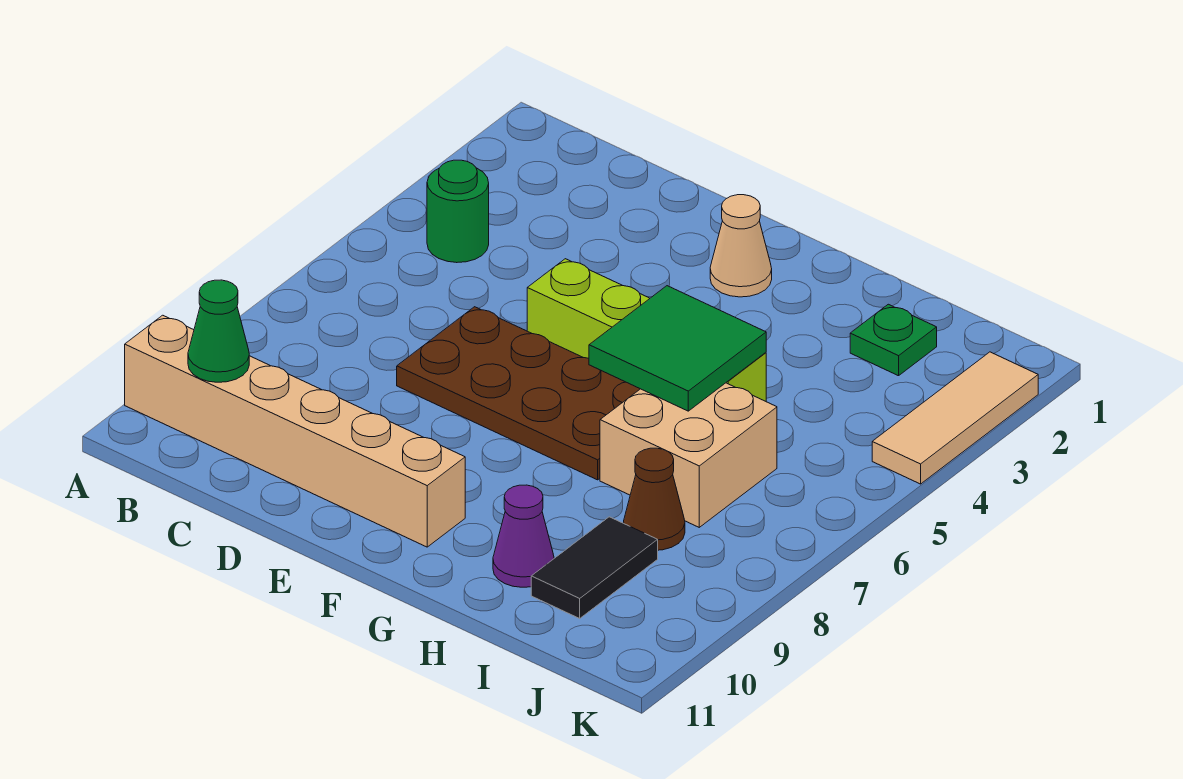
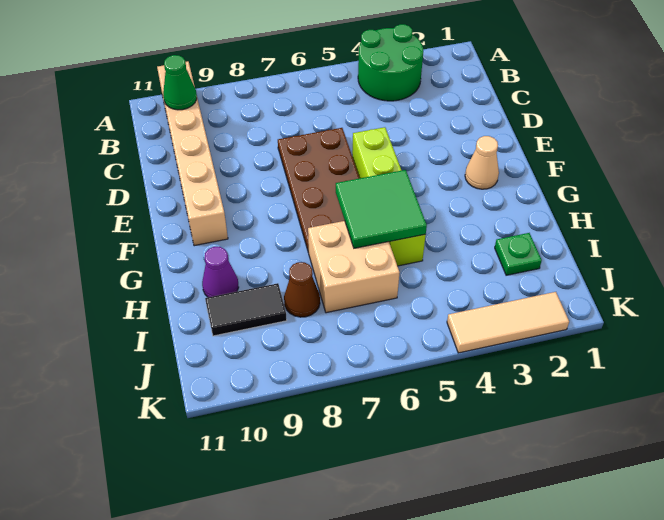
green 1x1 round brick [427,160,489,263] -> green 2x2 round brick [358,24,423,101]

